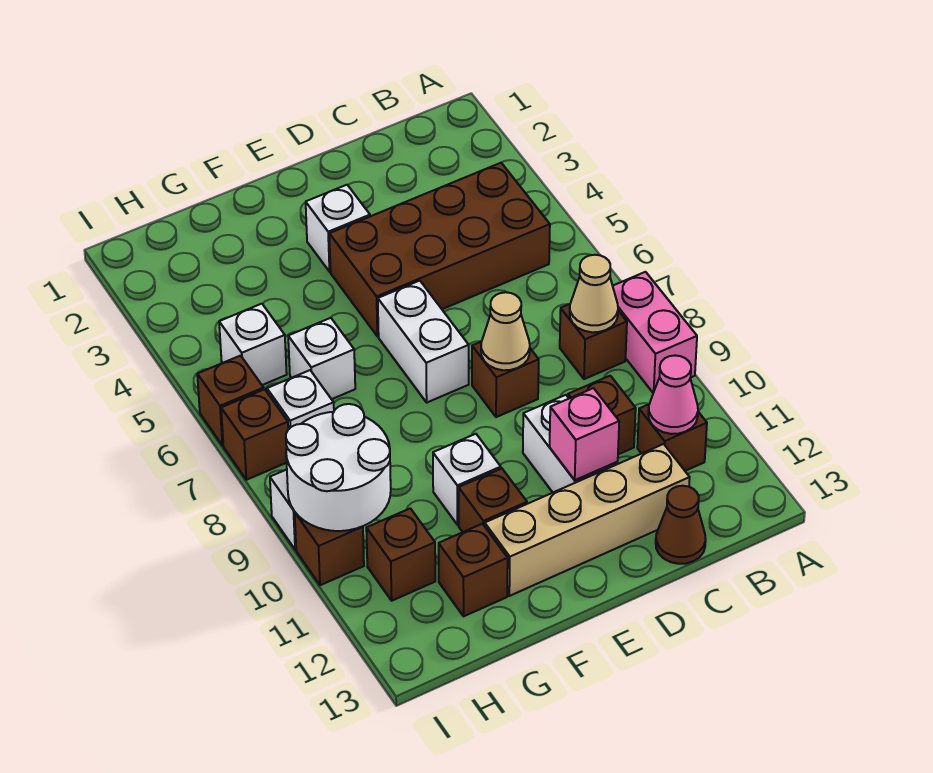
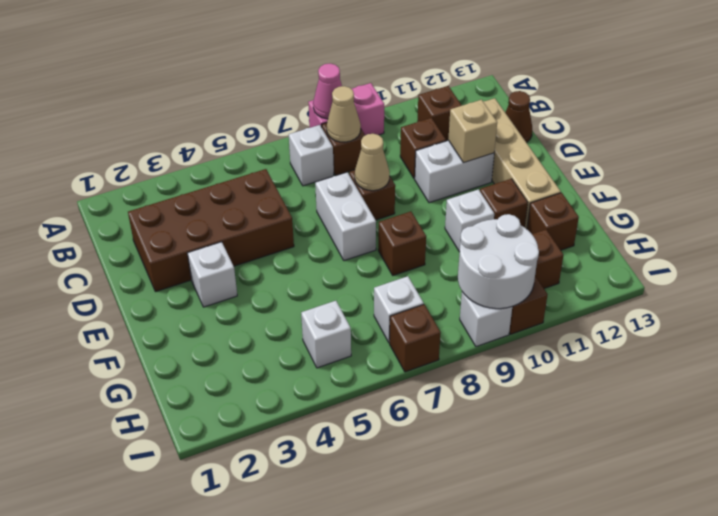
brown 2x4 brick [329,163,550,336] -> brown 2x4 brick turned to [128,169,294,292]
pink 1x1 cone [648,356,698,434] -> pink 1x1 cone moved to [313,63,342,119]
pink 1x1 brick [550,388,619,480] -> tan 1x1 brick [448,100,497,163]
white 1x2 brick [378,281,469,402] -> white 1x2 brick turned to [315,172,376,261]
white 1x1 brick [288,318,355,399] -> white 1x1 brick moved to [289,125,334,186]
brown 1x1 brick [197,356,264,446] -> brown 1x1 brick moved to [378,211,426,275]

